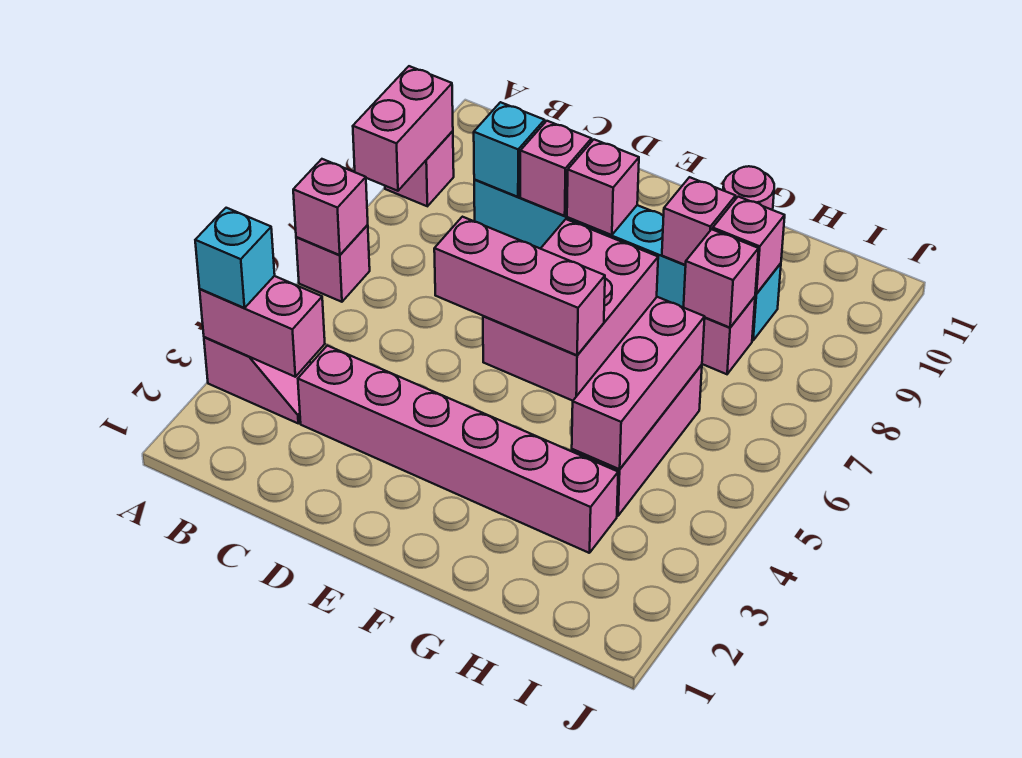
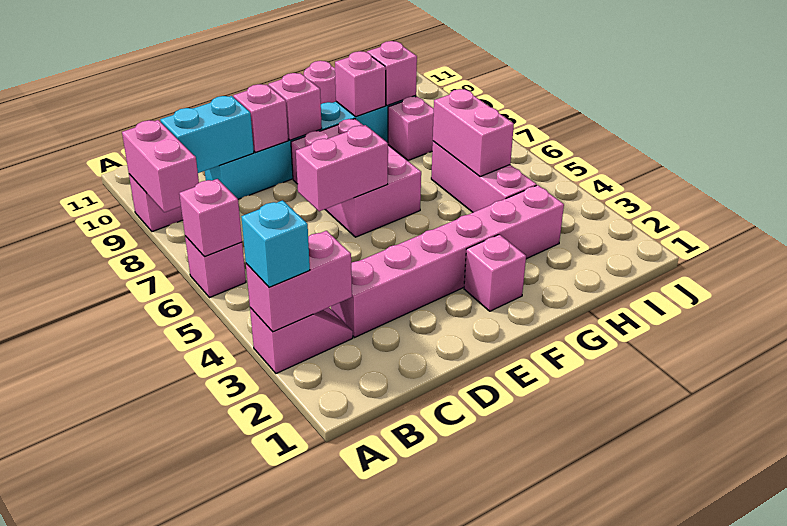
cyan 1x1 brick [474,102,545,197] -> cyan 1x2 brick [160,96,254,173]
pink 1x3 brick [434,217,605,355] -> pink 1x2 brick [296,125,388,211]
pink 1x3 brick [572,297,705,469] -> pink 1x2 brick [433,89,514,177]
pink 1x1 brick [684,229,759,328] -> pink 1x1 brick moved to [464,234,526,311]

